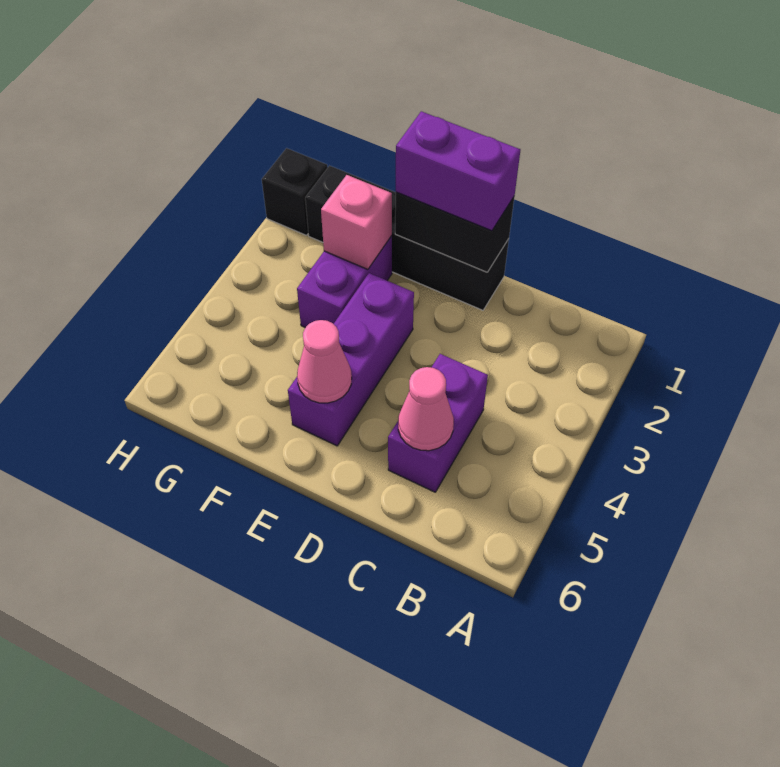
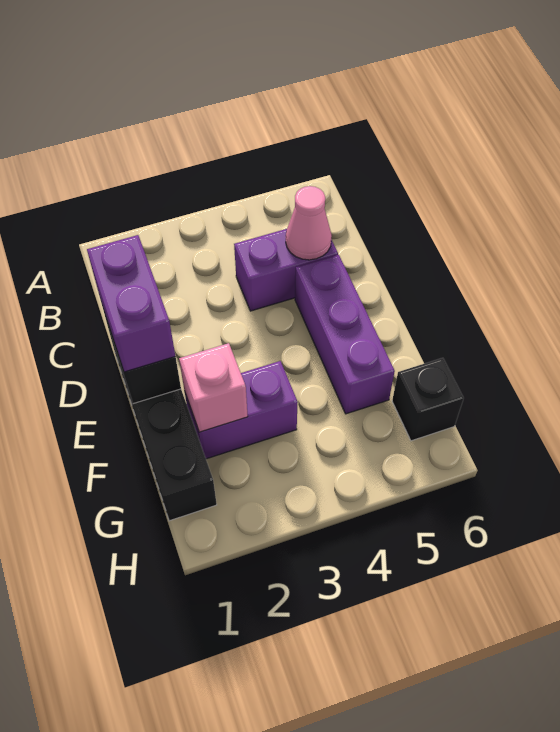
purple 1x3 brick [288,273,414,446] -> purple 1x3 brick turned to [295,255,395,414]
pink 1x1 cone [297,320,352,403] -> none
black 1x1 brick [262,148,328,235] -> black 1x1 brick moved to [392,358,464,441]

